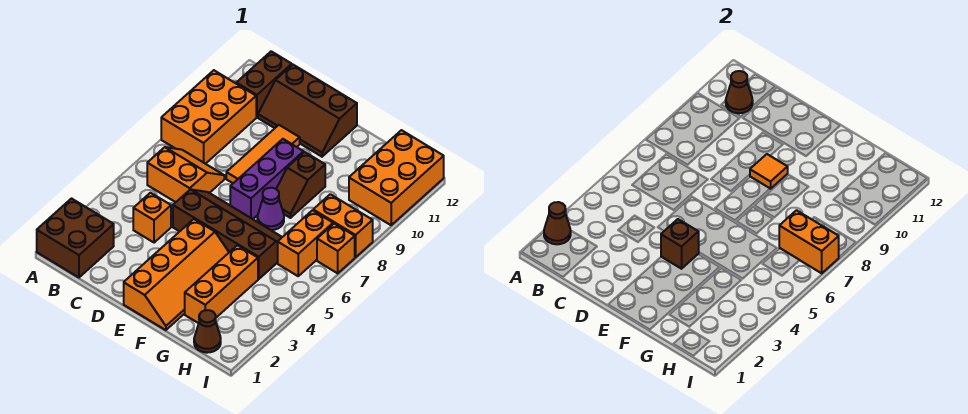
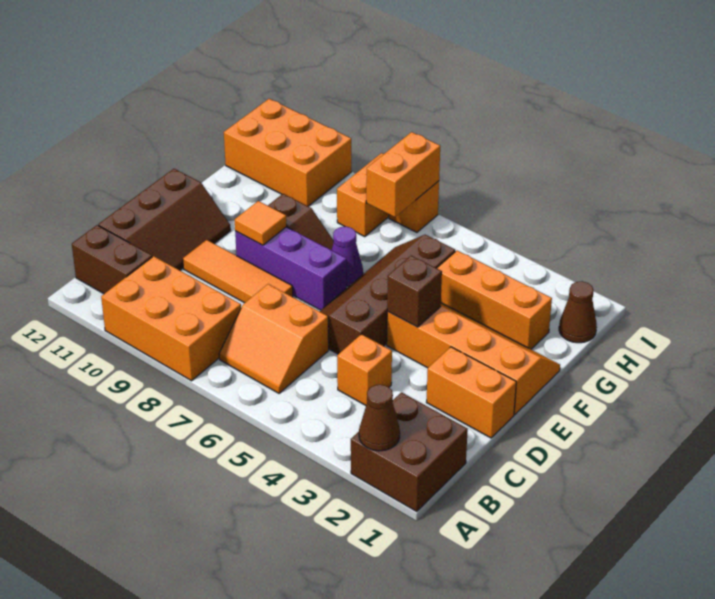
orange 2x2 slope [147,147,224,202] -> orange 2x2 slope turned to [219,284,329,393]
brown 1x1 cone [726,71,753,113] -> none
orange 1x2 brick [278,210,333,276] -> orange 1x2 brick moved to [426,347,516,438]

